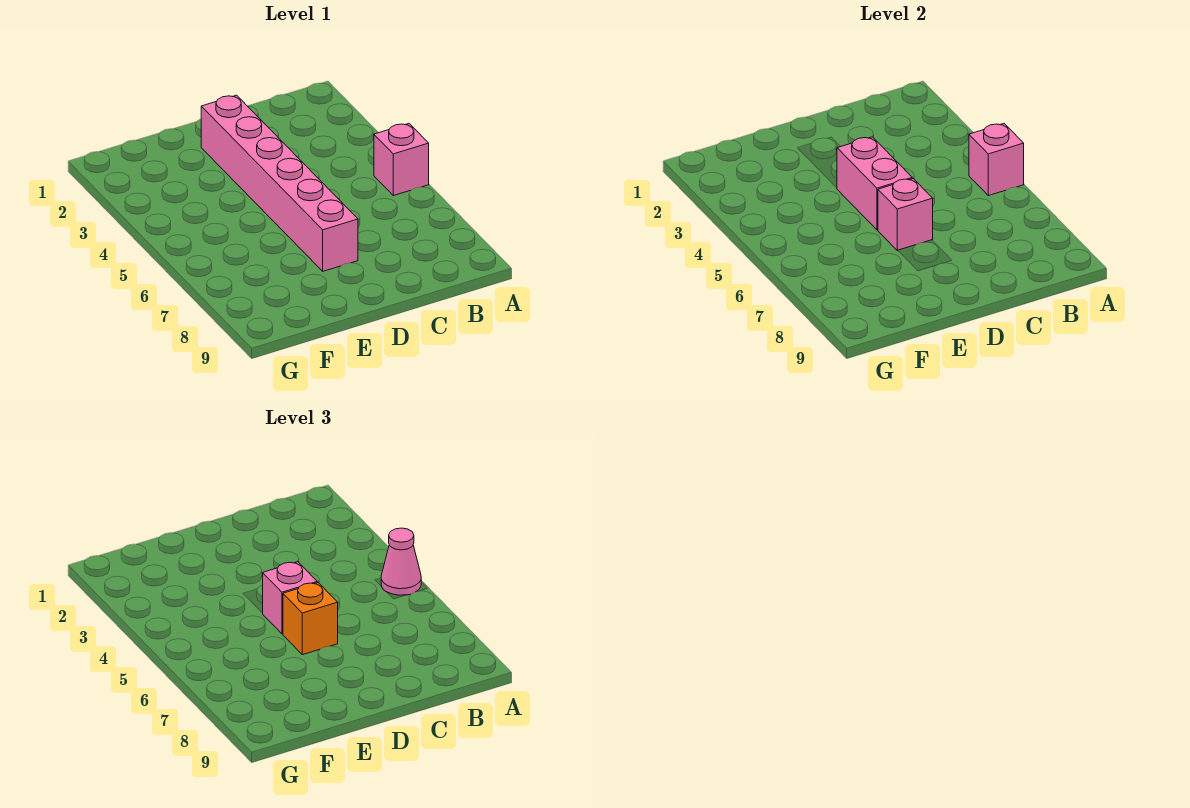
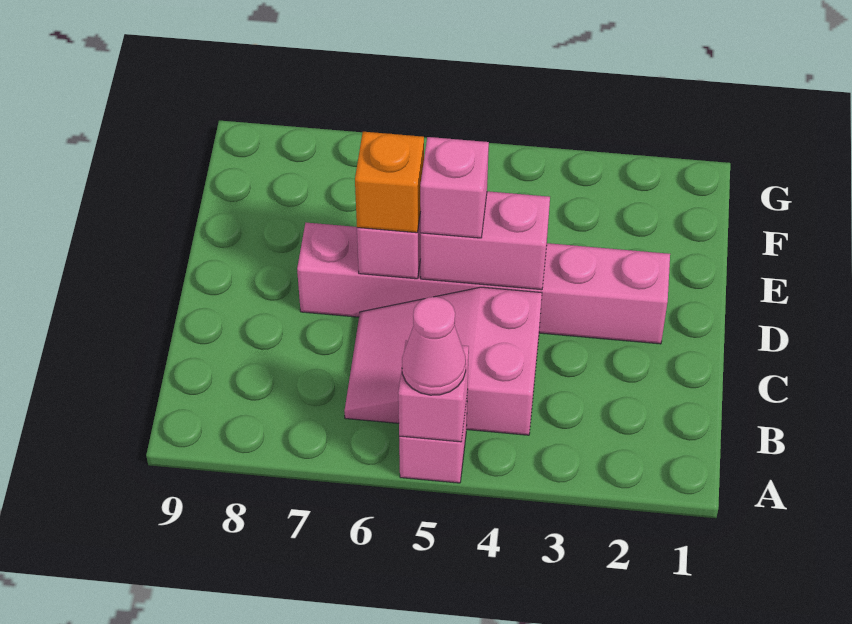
none -> pink 2x3 slope [344,287,542,435]

